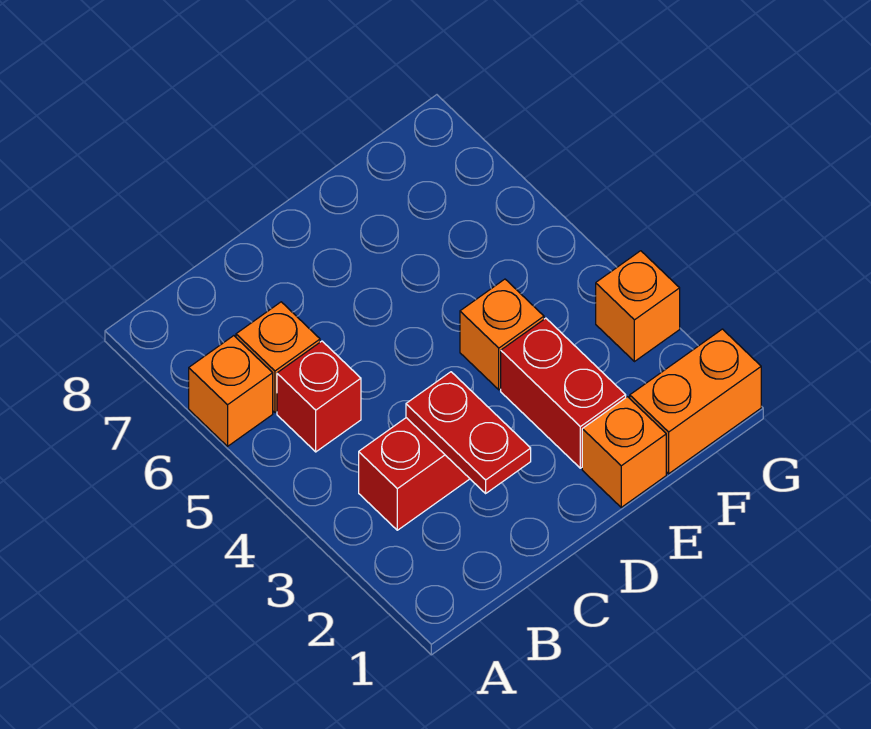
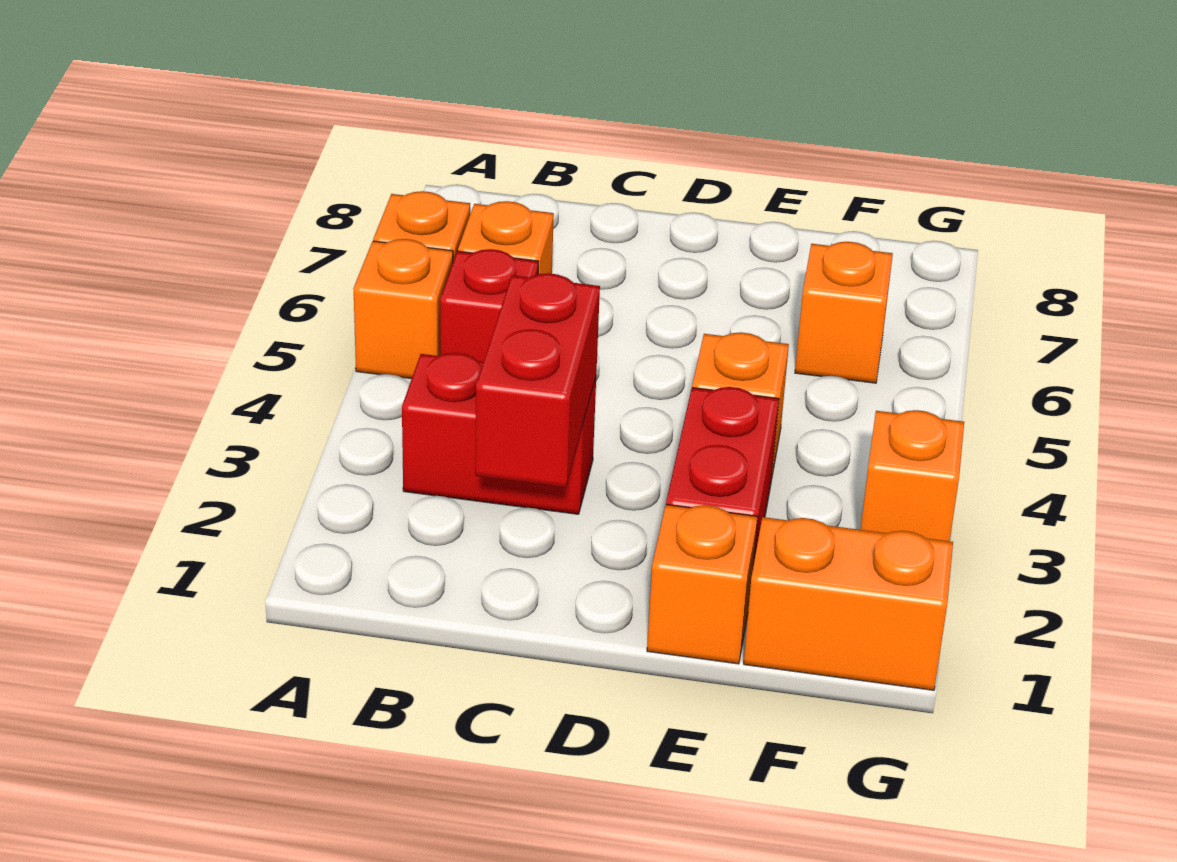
none -> orange 1x1 brick [353,239,453,379]
red 1x2 plate [406,372,531,493] -> red 1x2 brick [475,273,600,488]
none -> orange 1x1 brick [795,242,893,383]

